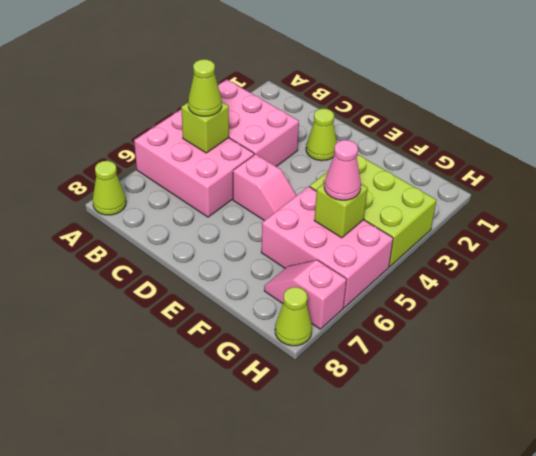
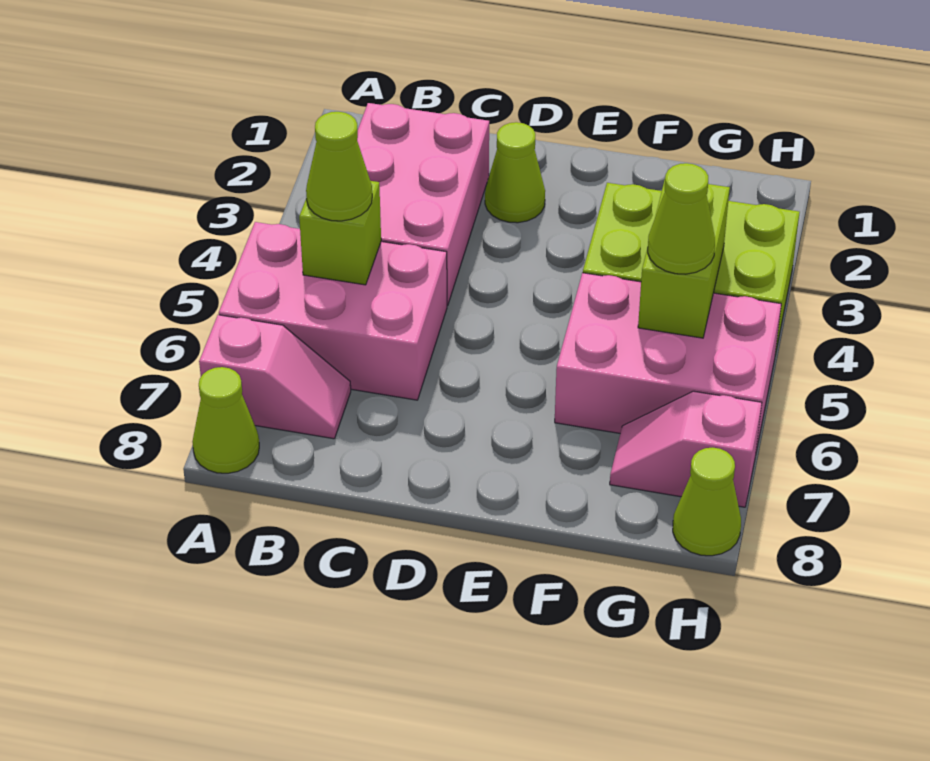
pink 2x3 brick [218,80,299,167] -> pink 2x3 brick turned to [357,103,489,306]
pink 1x2 slope [233,154,297,221] -> pink 1x2 slope moved to [199,315,351,439]
lime 1x1 brick [314,184,368,238] -> lime 1x2 brick [638,180,730,338]
pink 1x1 cone [324,140,361,200] -> lime 1x1 cone [648,163,715,274]

